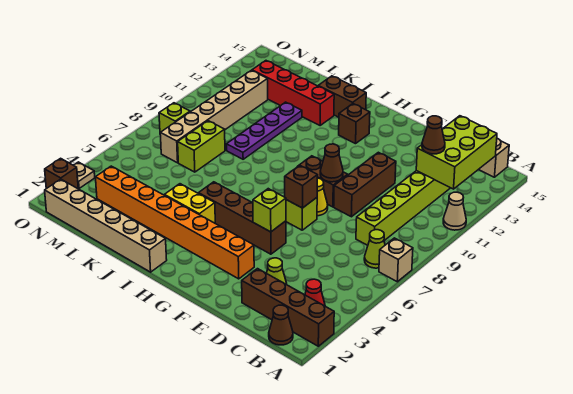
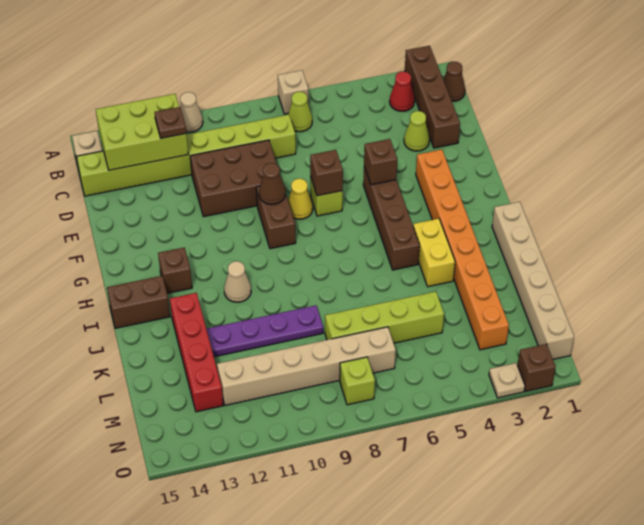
brown 1x1 cone [422,116,445,154] -> brown 1x1 plate [155,107,186,138]
brown 1x3 brick [334,152,396,217] -> brown 2x3 brick [190,140,276,217]
lime 1x1 brick [253,189,286,232] -> brown 1x1 brick [364,139,397,185]
none -> tan 1x1 cone [224,261,251,302]
brown 1x2 brick [319,76,366,117] -> brown 1x2 brick turned to [107,276,170,328]
lime 1x2 brick [178,121,225,172] -> lime 1x4 brick [325,292,444,343]

